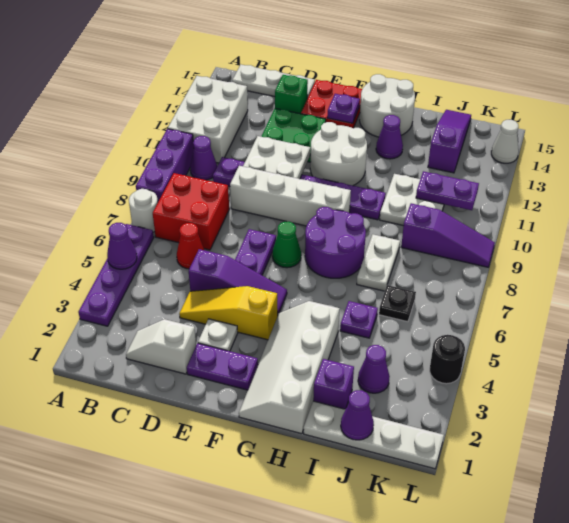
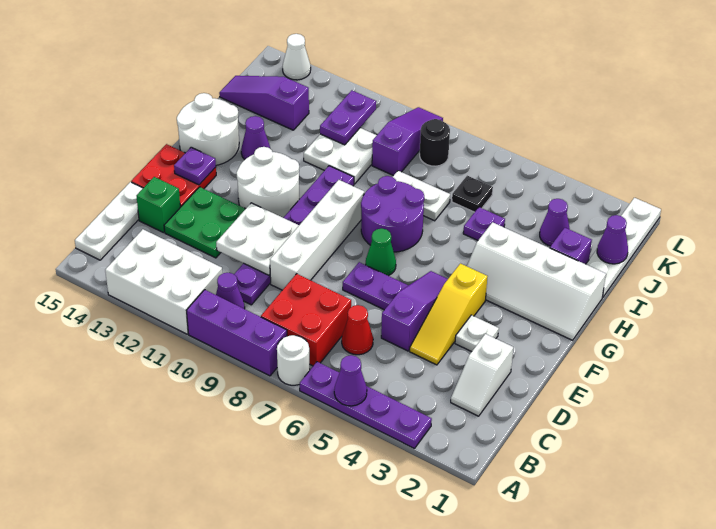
purple 1x2 plate [187,343,258,390] -> none
black 1x1 round brick [430,335,465,384] -> black 1x1 round brick moved to [420,119,450,166]

